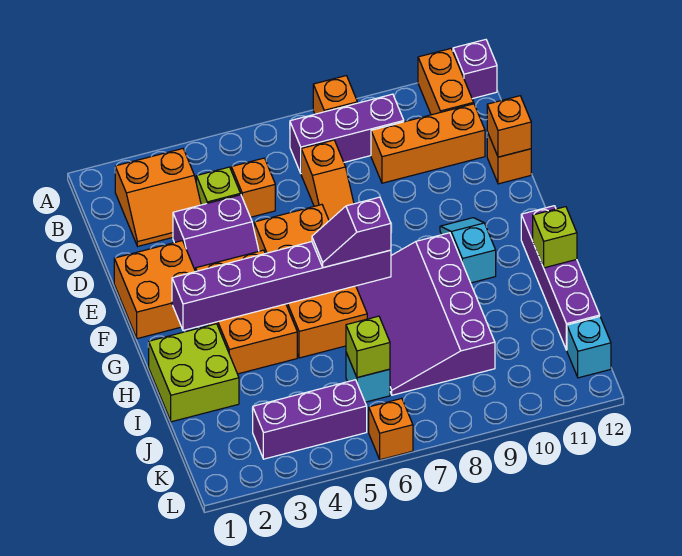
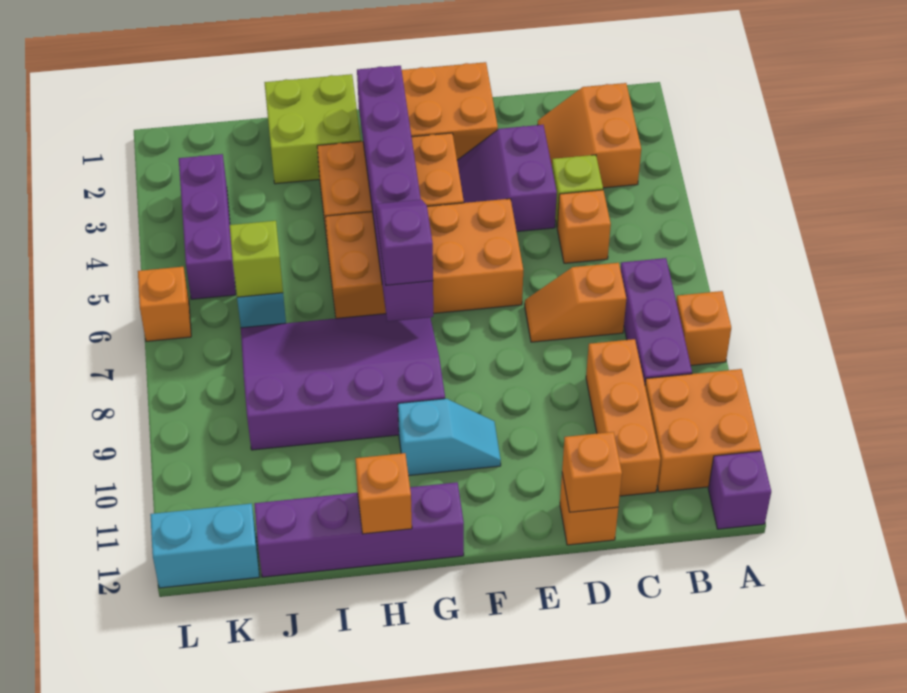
orange 1x2 brick [418,49,474,115] -> orange 2x2 brick [645,369,761,492]
lime 1x1 brick [533,207,577,268] -> orange 1x1 brick [355,453,412,534]
cyan 1x1 brick [567,317,611,378] -> cyan 1x2 brick [150,504,259,588]

